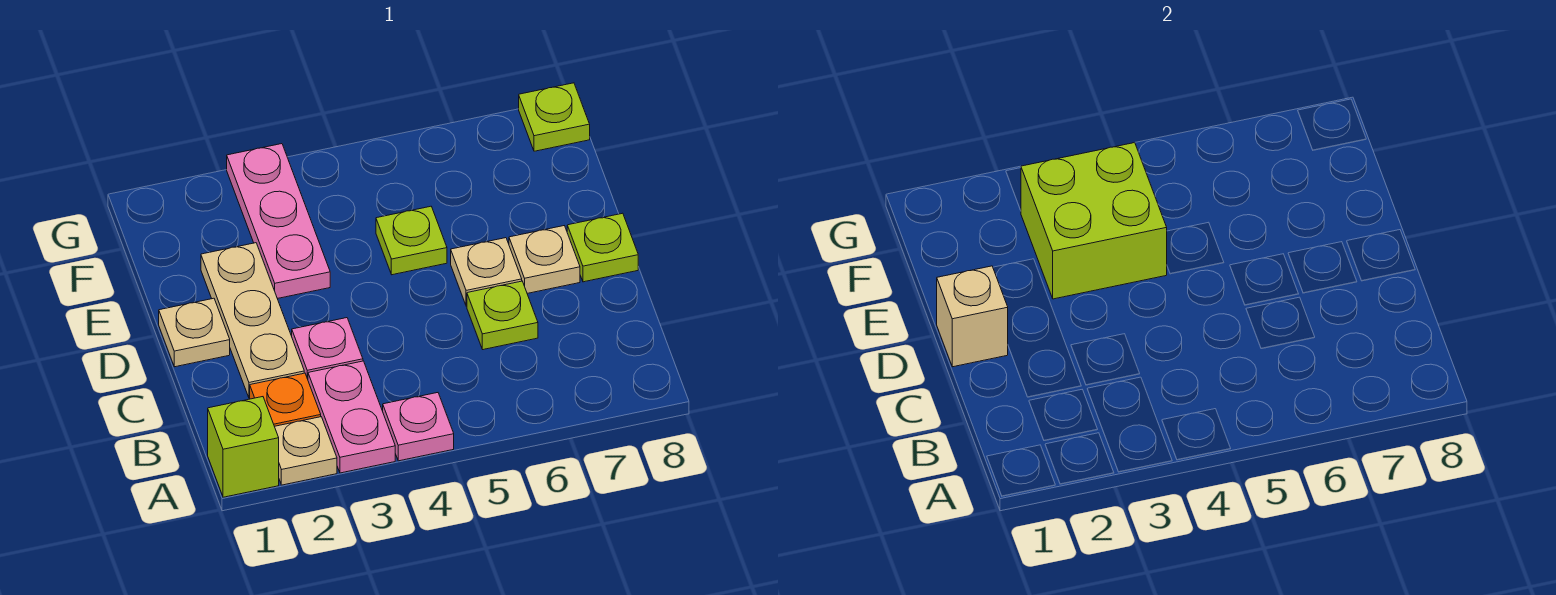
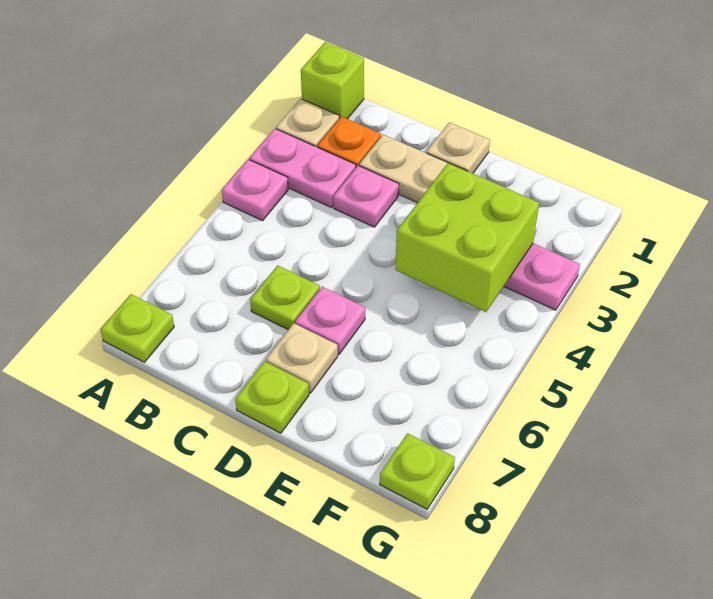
tan 1x1 brick [937,266,1008,367] -> none
tan 1x1 plate [451,238,522,306] -> pink 1x1 plate [295,287,365,355]
lime 1x1 plate [376,206,447,275] -> lime 1x1 plate moved to [100,294,174,362]

